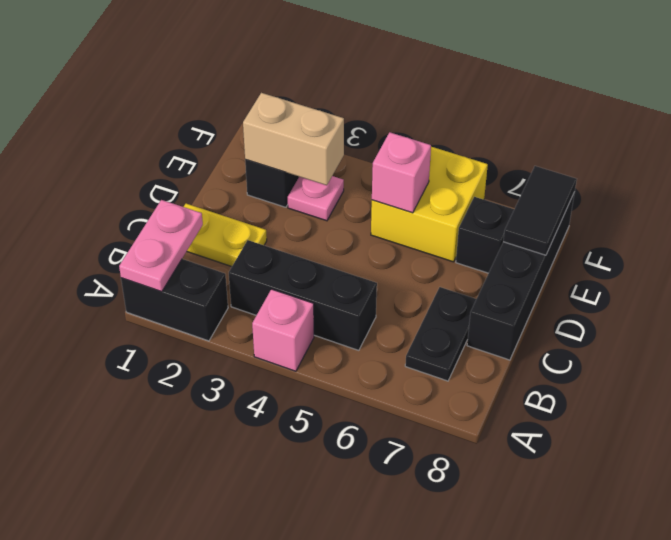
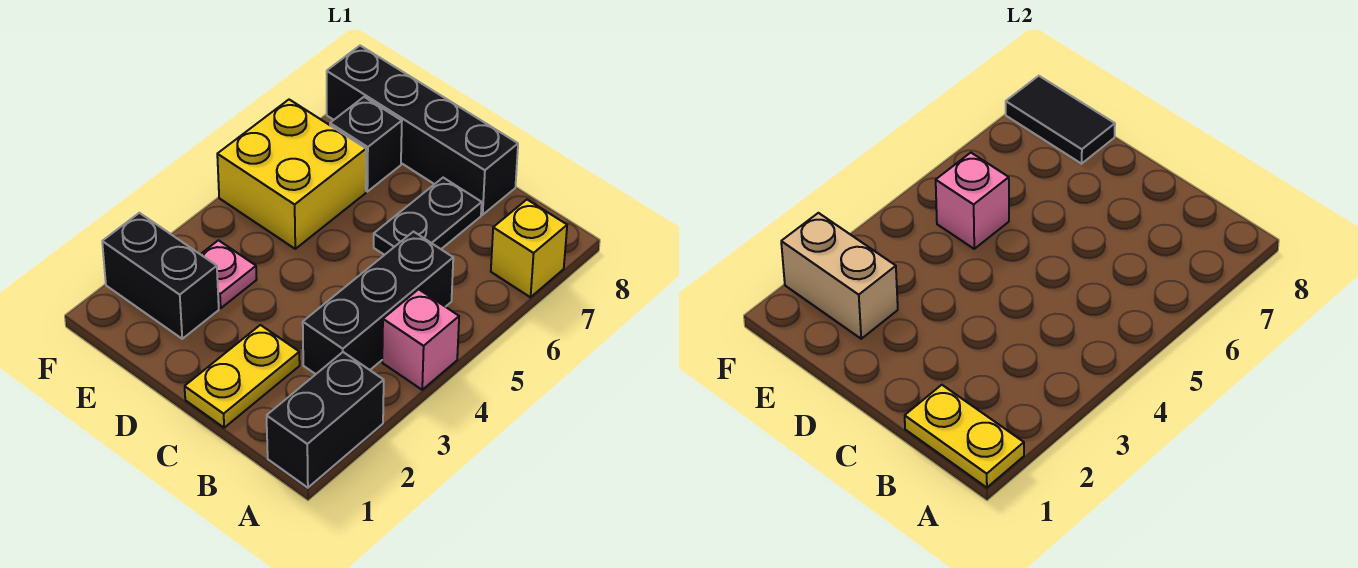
pink 1x2 plate [119,200,203,292] -> yellow 1x2 plate [905,385,1024,488]
none -> yellow 1x1 brick [491,200,567,297]
black 1x2 plate [405,287,476,381] -> black 1x2 plate turned to [374,178,482,255]
tan 1x2 brick [243,93,344,185] -> tan 1x2 brick turned to [781,213,898,339]

